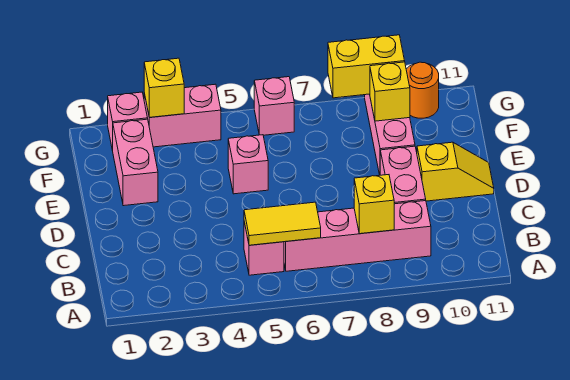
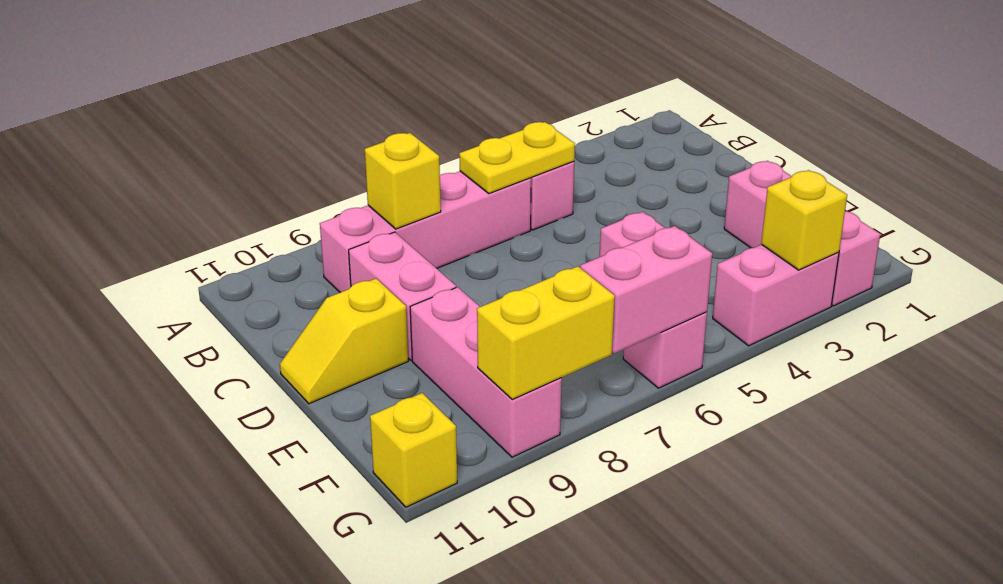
yellow 1x2 tile [244,202,321,245] -> yellow 1x2 plate [459,122,575,193]
yellow 1x1 brick [370,62,410,121] -> yellow 1x1 brick moved to [370,393,457,507]
none -> pink 1x2 brick [580,226,712,354]
orange 1x1 round brick [406,62,439,118] -> none

